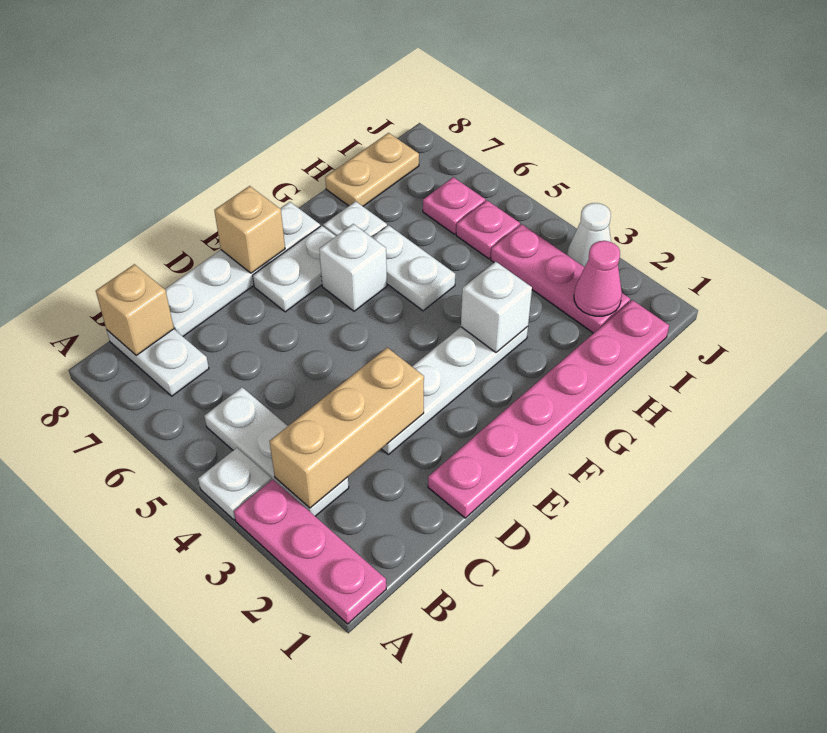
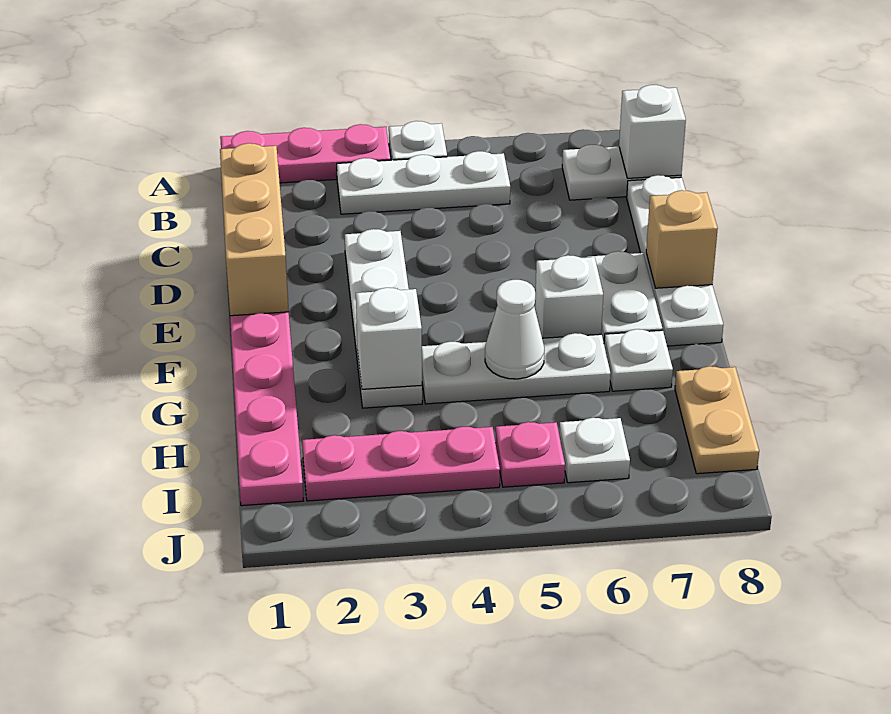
tan 1x3 brick [269,348,424,508] -> tan 1x3 brick moved to [220,143,289,316]
tan 1x1 brick [96,264,174,355] -> white 1x1 brick [619,85,686,178]
white 1x2 plate [372,225,455,311] -> white 1x3 plate [422,333,611,404]
pink 1x1 cone [574,241,622,316] -> none
pink 1x1 plate [423,177,485,234] -> white 1x1 plate [559,418,630,483]
white 1x1 cone [567,203,611,267] -> white 1x1 cone moved to [485,280,544,379]

